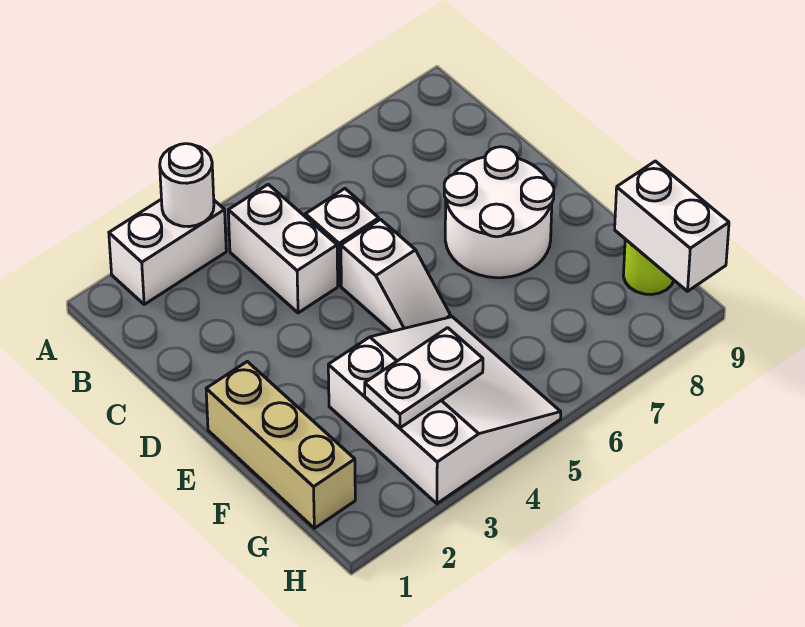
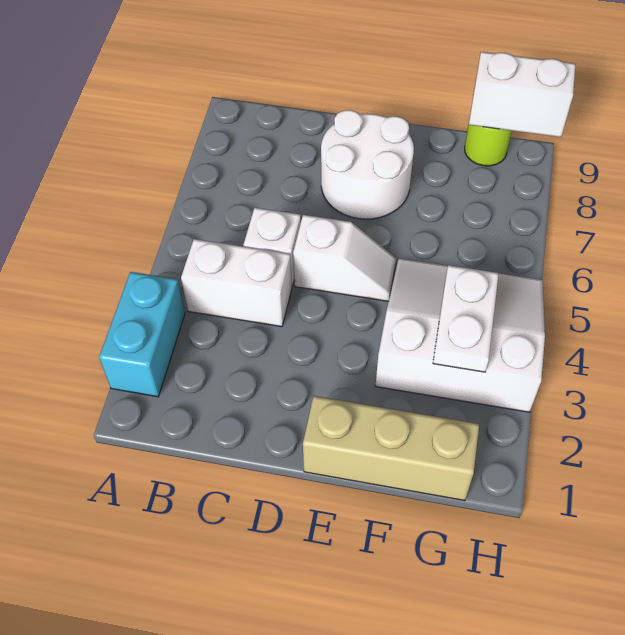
white 1x2 brick [109,199,226,304] -> cyan 1x2 brick [99,272,185,397]
white 1x1 round brick [160,144,214,227] -> none

